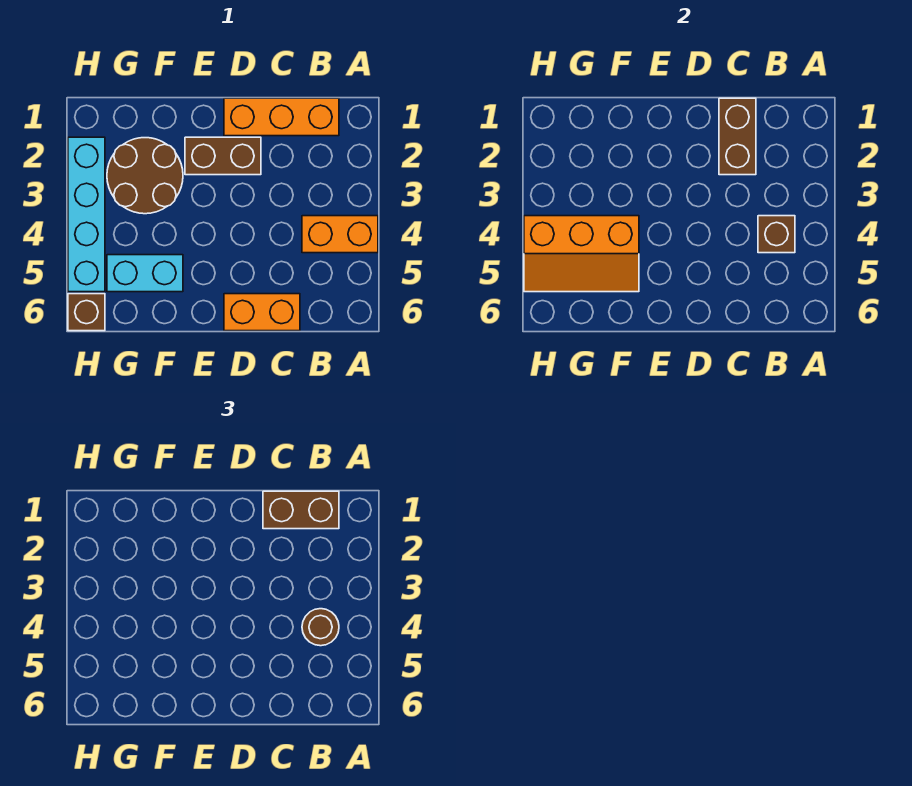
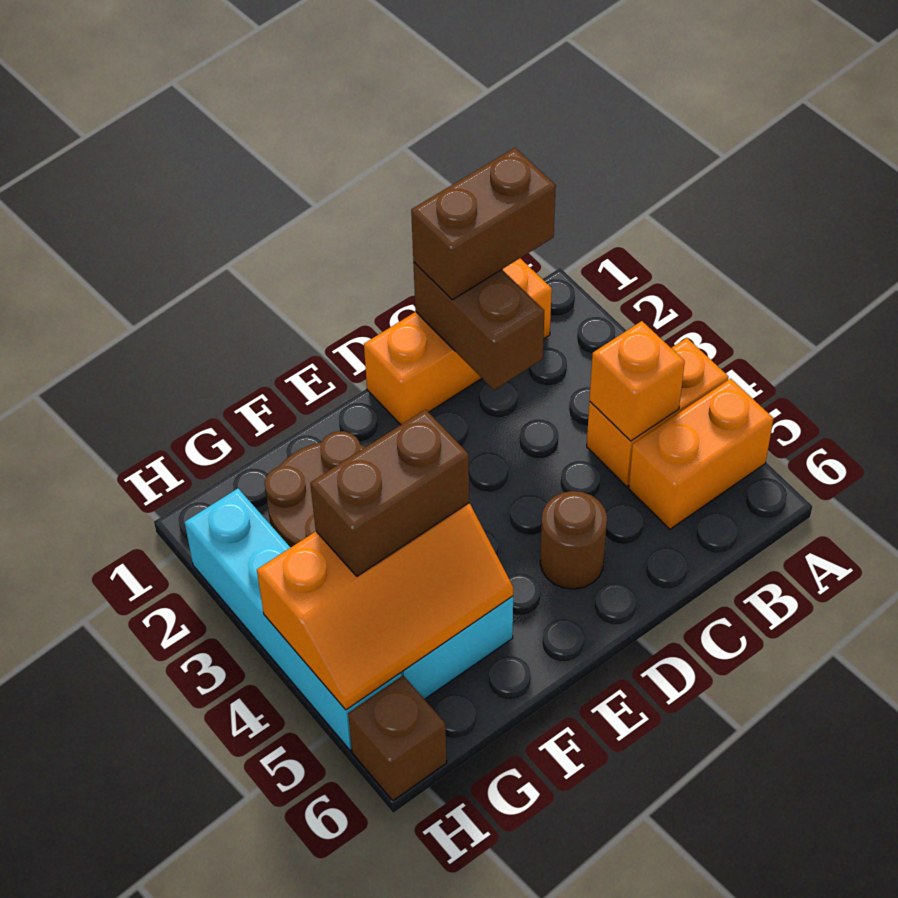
brown 1x1 brick [758,216,795,253] -> orange 1x1 brick [589,321,685,441]
brown 1x1 round brick [302,609,339,646] -> brown 1x1 round brick moved to [540,491,607,589]
orange 1x2 brick [224,294,300,331] -> orange 1x2 brick moved to [629,378,774,529]
brown 1x2 brick [185,137,261,175] -> brown 1x2 brick moved to [310,410,469,576]

